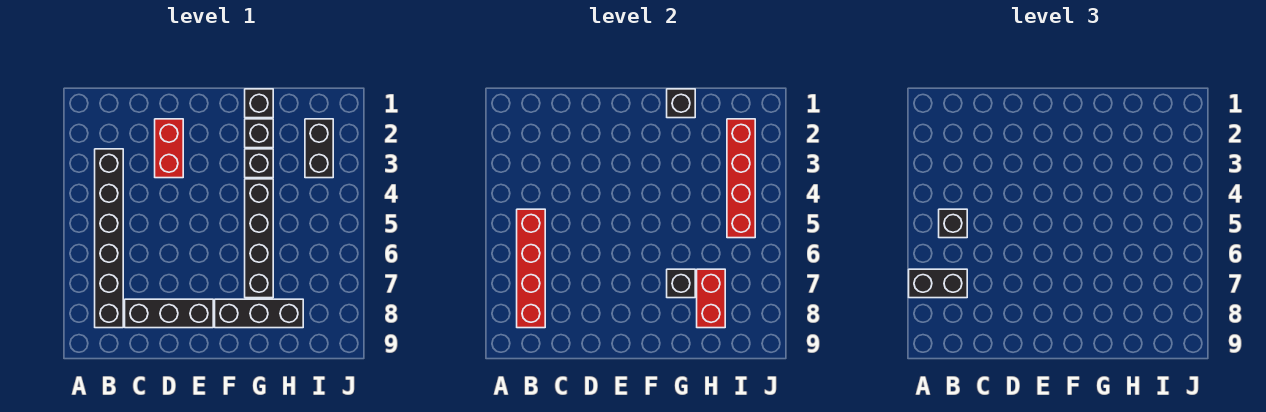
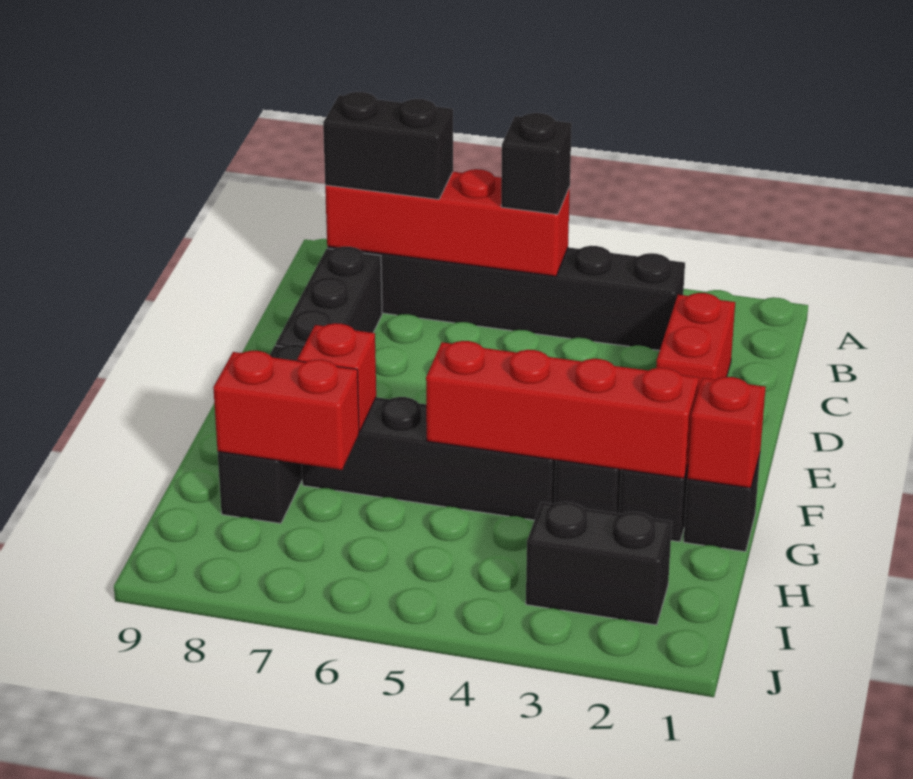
black 1x2 brick [909,269,967,298] -> black 1x2 brick turned to [323,92,453,199]
red 1x2 brick [155,119,183,178] -> red 1x2 brick turned to [656,293,735,390]
black 1x1 brick [667,89,695,118] -> red 1x1 brick [687,377,766,488]
black 1x1 brick [667,269,695,298] -> red 1x1 brick [297,323,376,432]
red 1x4 brick [727,119,755,238] -> red 1x4 brick moved to [426,341,699,478]

